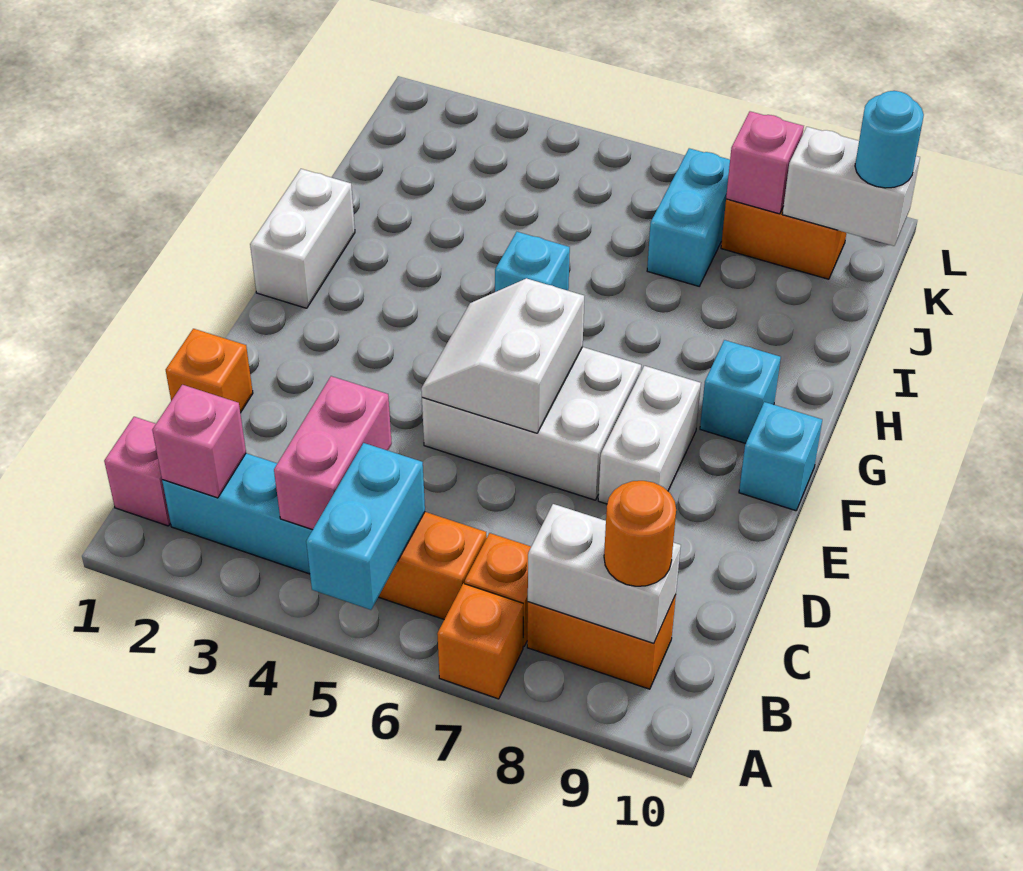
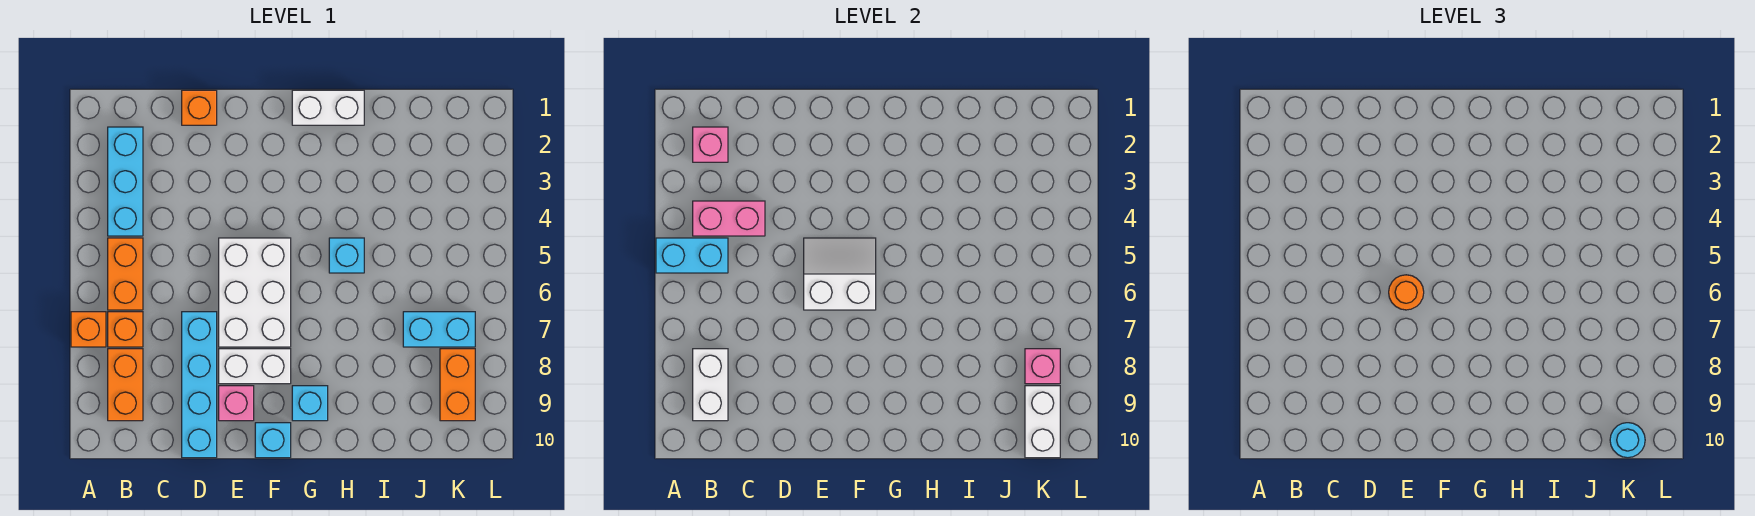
pink 1x1 brick [104,417,170,526] -> pink 1x1 brick moved to [219,386,254,421]
orange 1x1 round brick [604,481,676,586] -> orange 1x1 round brick moved to [1389,275,1424,310]
none -> cyan 1x4 brick [182,312,217,458]

